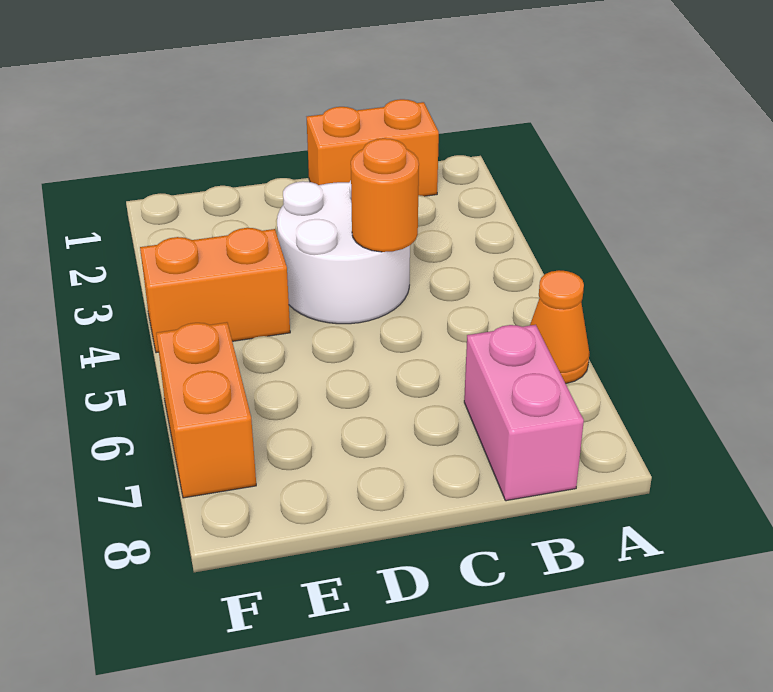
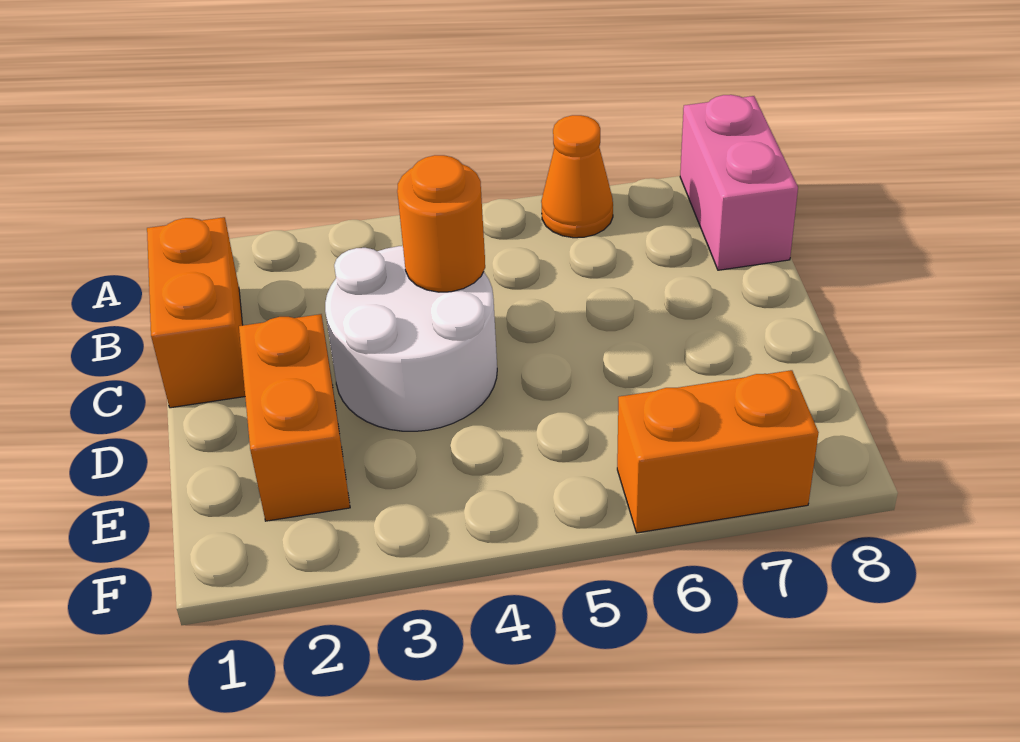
pink 1x2 brick [464,325,584,501] -> pink 1x2 brick turned to [680,95,798,270]
orange 1x2 brick [140,228,290,353] -> orange 1x2 brick moved to [239,314,350,521]

